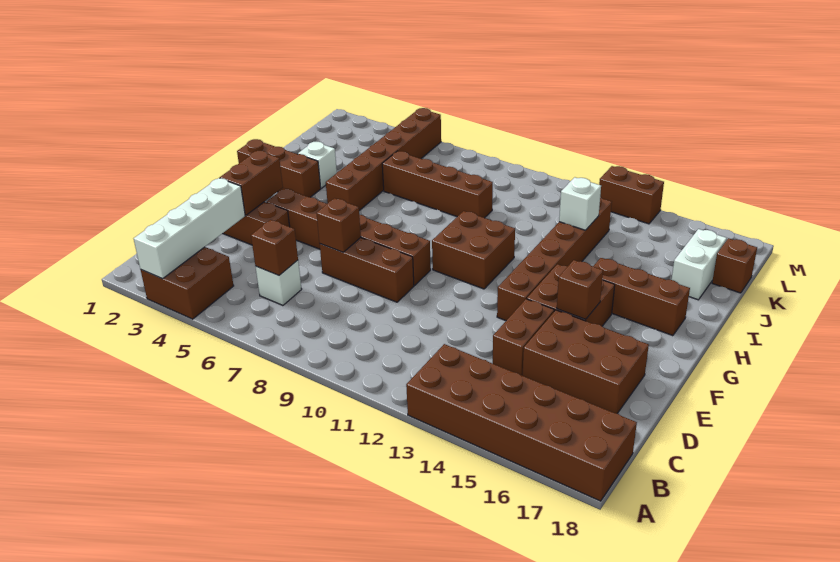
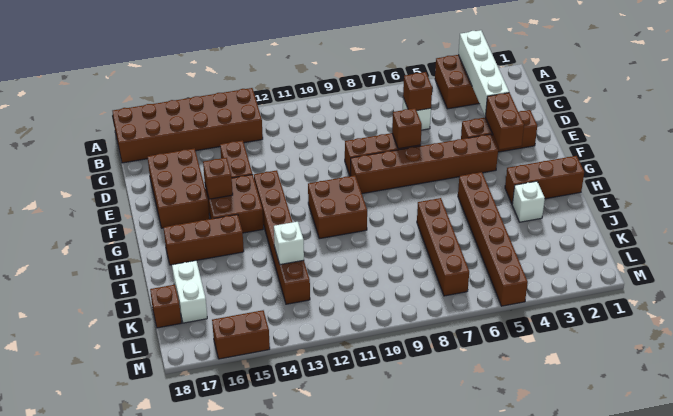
brown 2x3 brick [523,310,649,413] -> brown 2x3 brick turned to [148,148,209,228]
brown 1x4 brick [382,151,493,218] -> brown 1x4 brick turned to [417,198,469,296]
brown 1x2 brick [599,166,664,224] -> brown 1x2 brick moved to [212,310,270,359]

